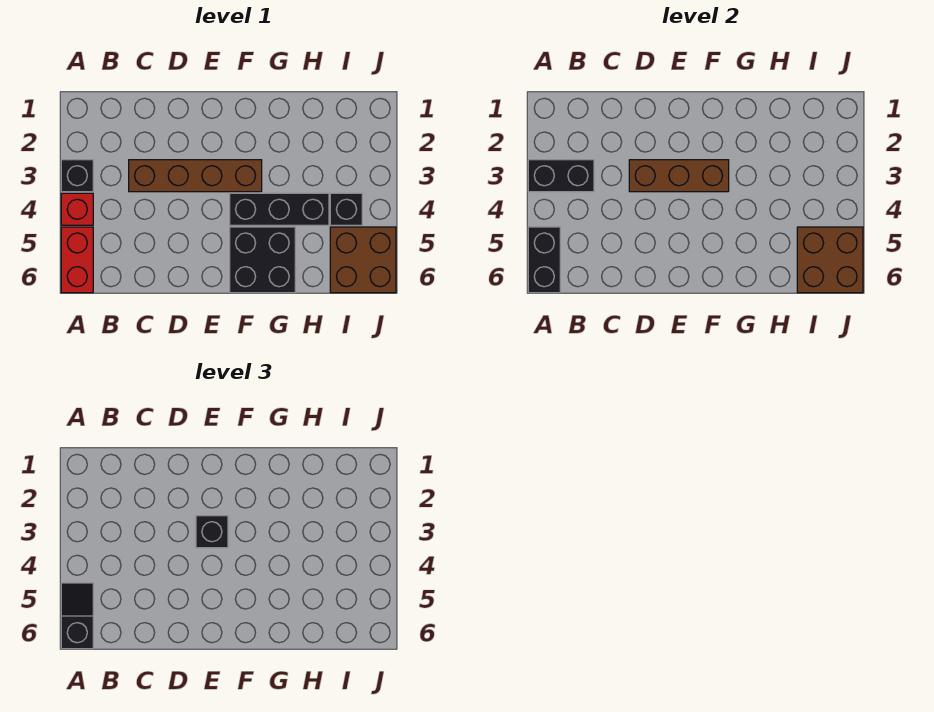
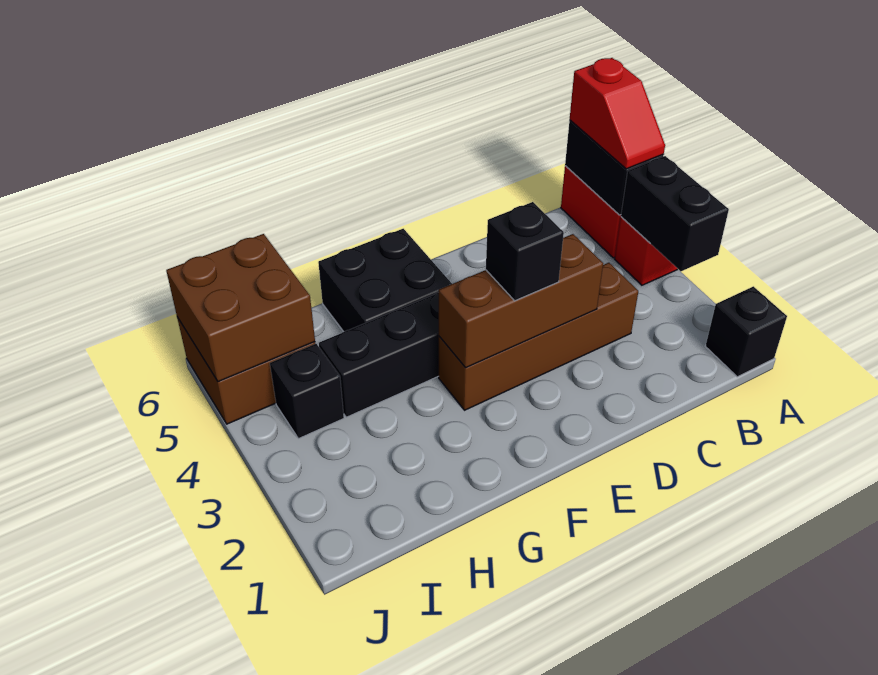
black 1x1 brick [61,160,93,192] -> black 1x1 brick moved to [705,286,787,377]
black 1x2 brick [528,160,594,192] -> black 1x2 brick turned to [621,156,729,271]
black 1x2 slope [61,583,93,649] -> red 1x2 slope [570,58,665,169]

